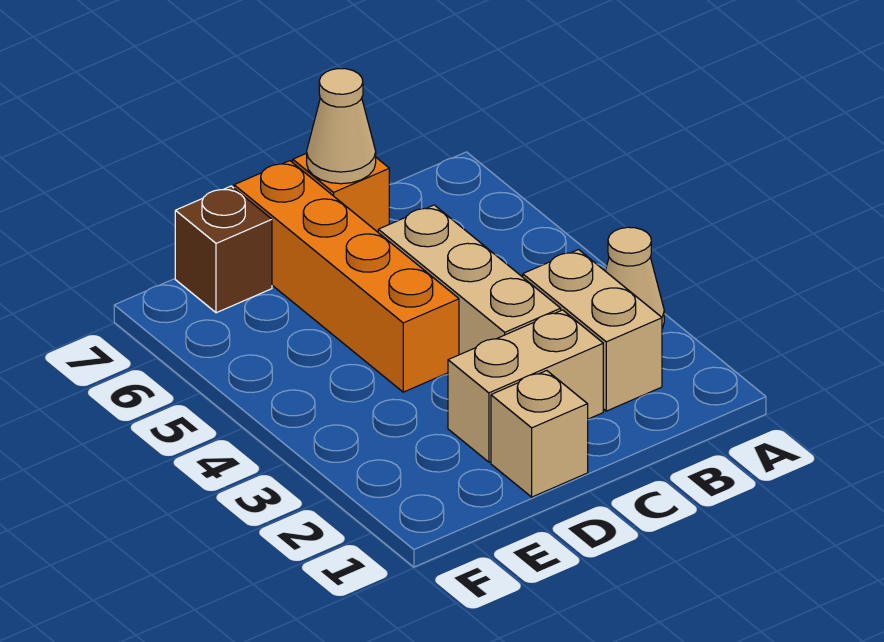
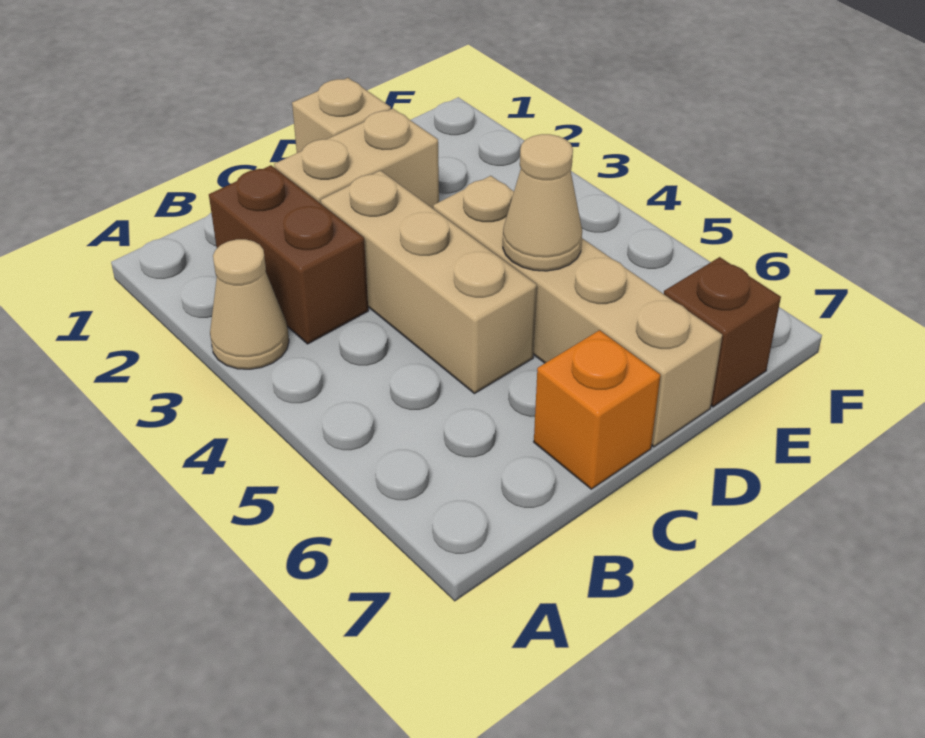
tan 1x2 brick [523,250,662,411] -> brown 1x2 brick [209,165,368,344]
tan 1x1 cone [307,69,376,184] -> tan 1x1 cone moved to [503,134,582,271]
orange 1x4 brick [234,161,459,392] -> tan 1x4 brick [433,176,722,447]

